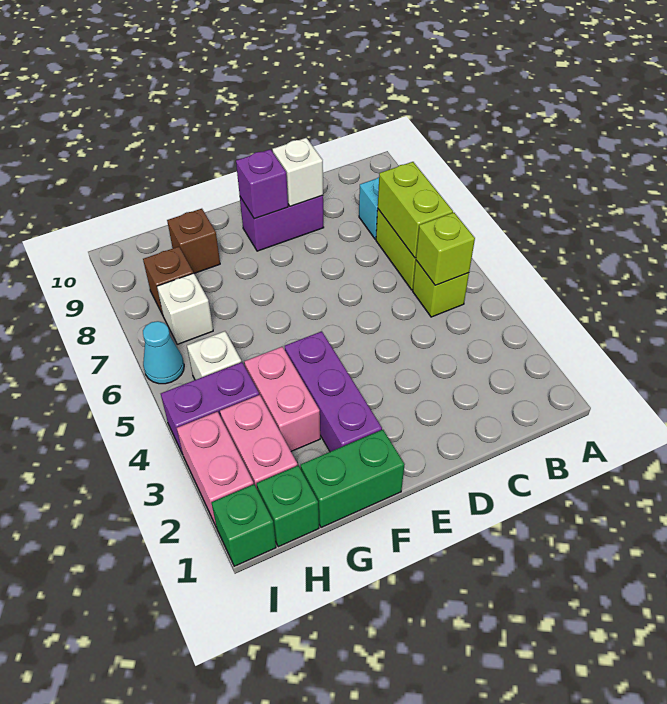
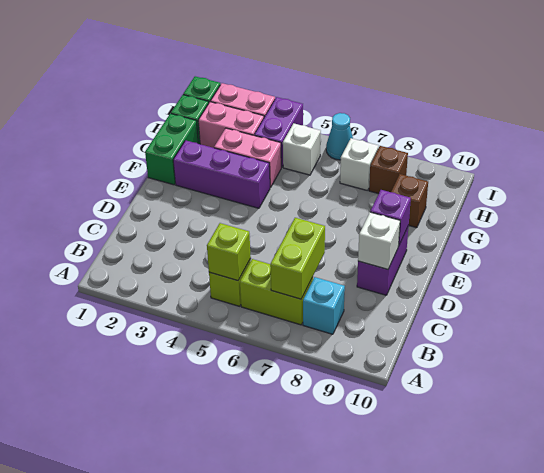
lime 1x2 brick [378,162,453,258] -> lime 1x2 brick turned to [270,218,325,299]

